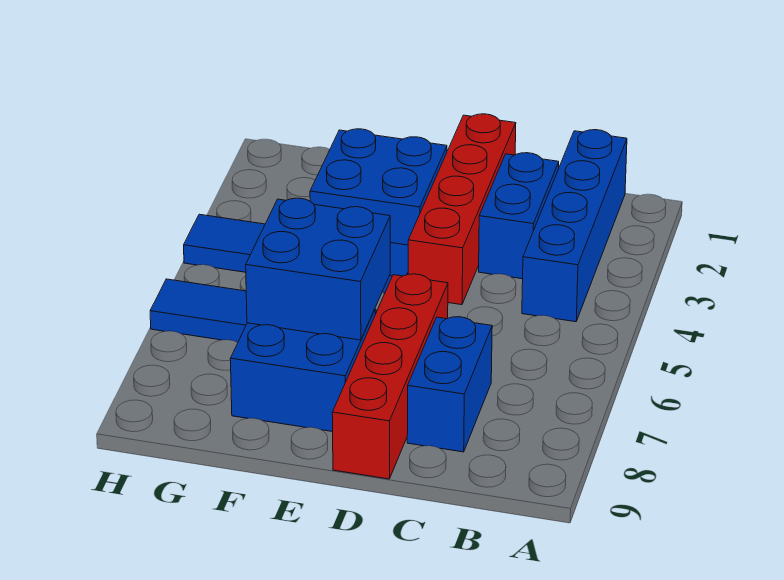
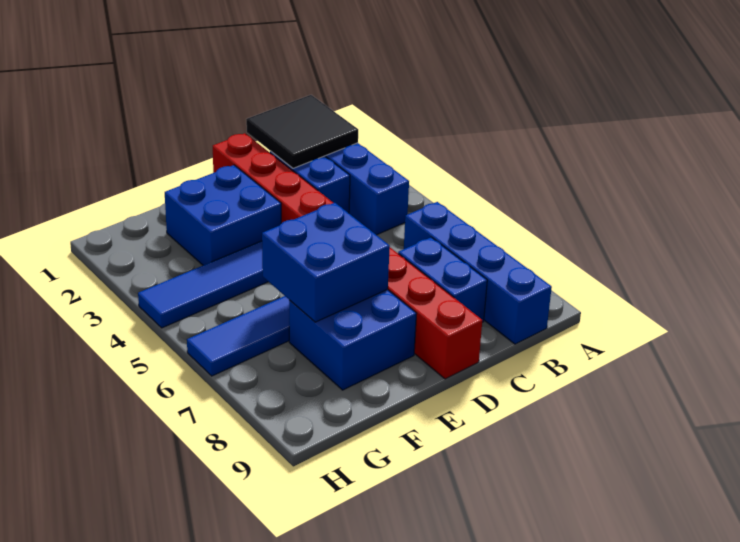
none -> black 2x2 tile [246,95,358,168]
none -> blue 1x4 brick [404,202,552,344]

